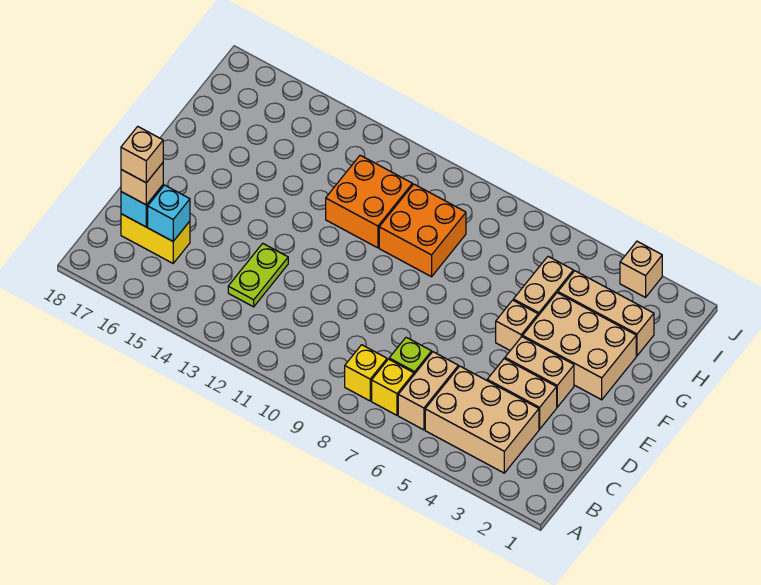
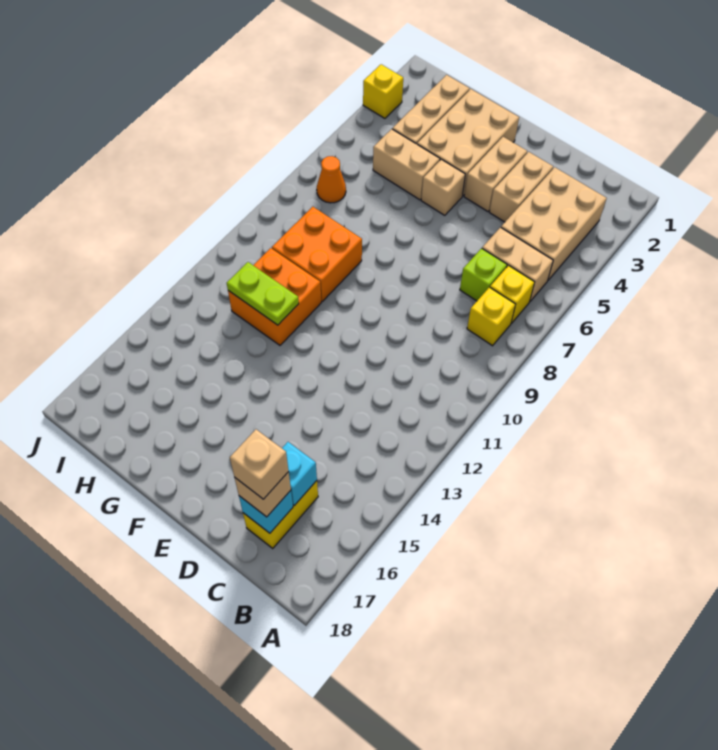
lime 1x2 plate [228,244,288,307] -> lime 1x2 plate moved to [227,262,299,325]
none -> orange 1x1 cone [317,156,346,203]
tan 1x1 brick [620,241,662,297] -> yellow 1x1 brick [363,64,403,118]

